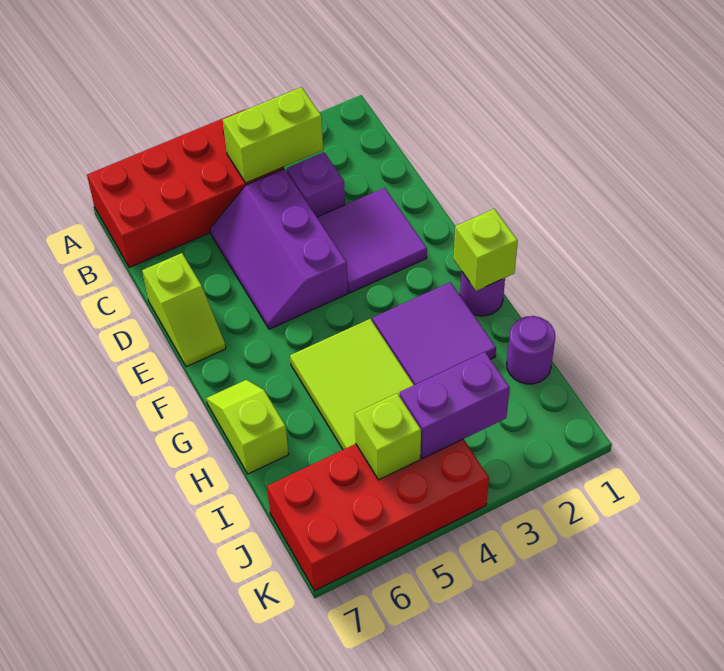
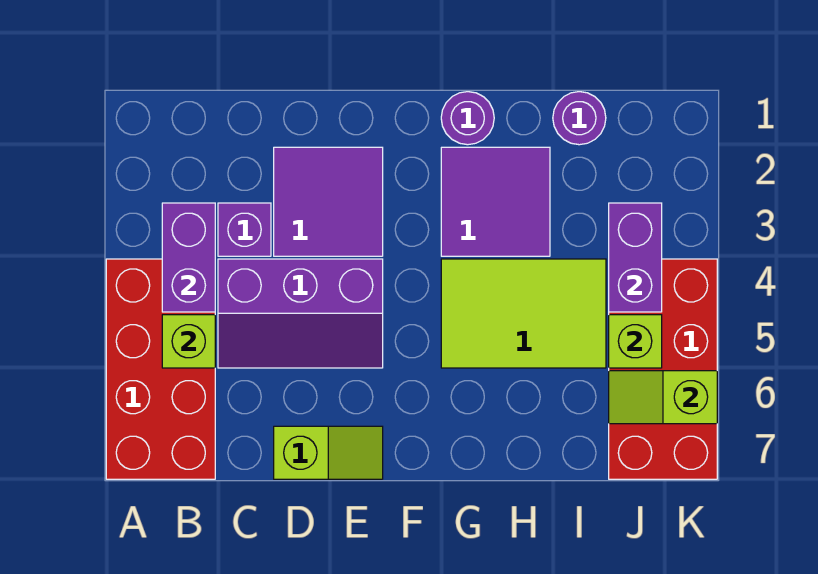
lime 1x2 brick [223,87,323,183] -> purple 1x2 brick [162,203,215,312]
lime 1x1 brick [454,209,518,291] -> lime 1x1 brick moved to [162,315,215,368]
lime 1x2 slope [206,380,289,474] -> lime 1x2 slope moved to [609,371,717,424]

